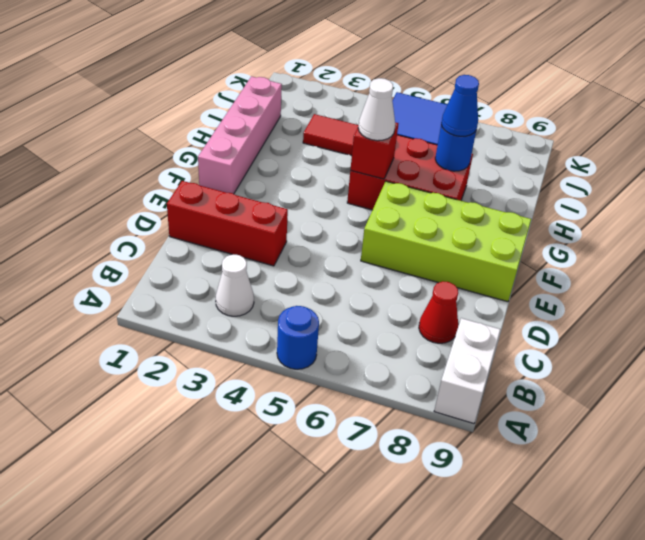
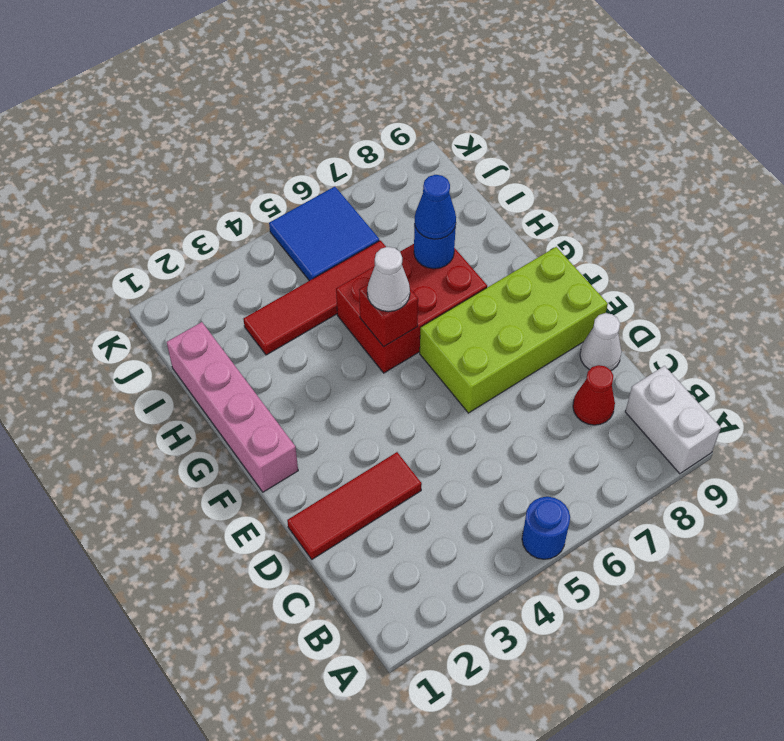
white 1x1 cone [216,254,254,316] -> white 1x1 cone moved to [580,313,621,370]
red 1x3 brick [167,181,288,266] -> red 1x3 tile [287,452,422,559]

